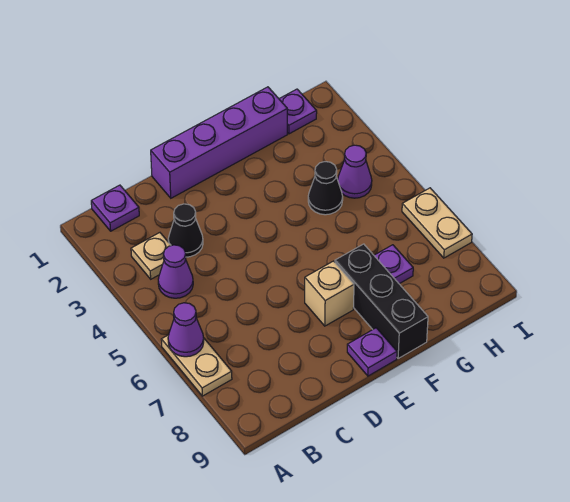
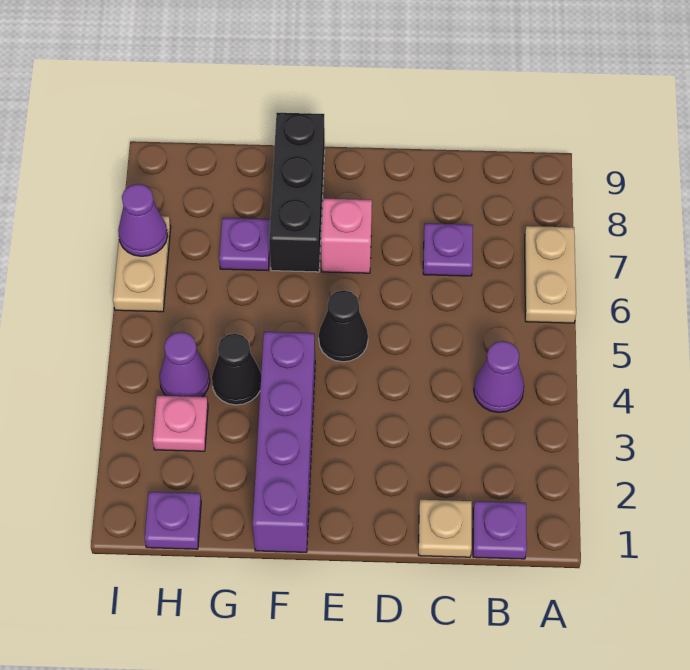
purple 1x1 cone [168,303,204,357] -> purple 1x1 cone moved to [118,184,168,256]
tan 1x1 plate [131,233,171,279] -> tan 1x1 plate moved to [419,500,472,557]
black 1x1 cone [168,204,203,257] -> black 1x1 cone moved to [319,290,368,362]
purple 1x4 brick [151,87,287,198] -> purple 1x4 brick turned to [253,332,315,552]
tan 1x1 brick [305,261,354,326] -> pink 1x1 brick [321,199,372,273]
purple 1x1 plate [347,328,397,376] -> purple 1x1 plate moved to [423,223,473,276]
none -> pink 1x1 plate [153,396,208,451]

